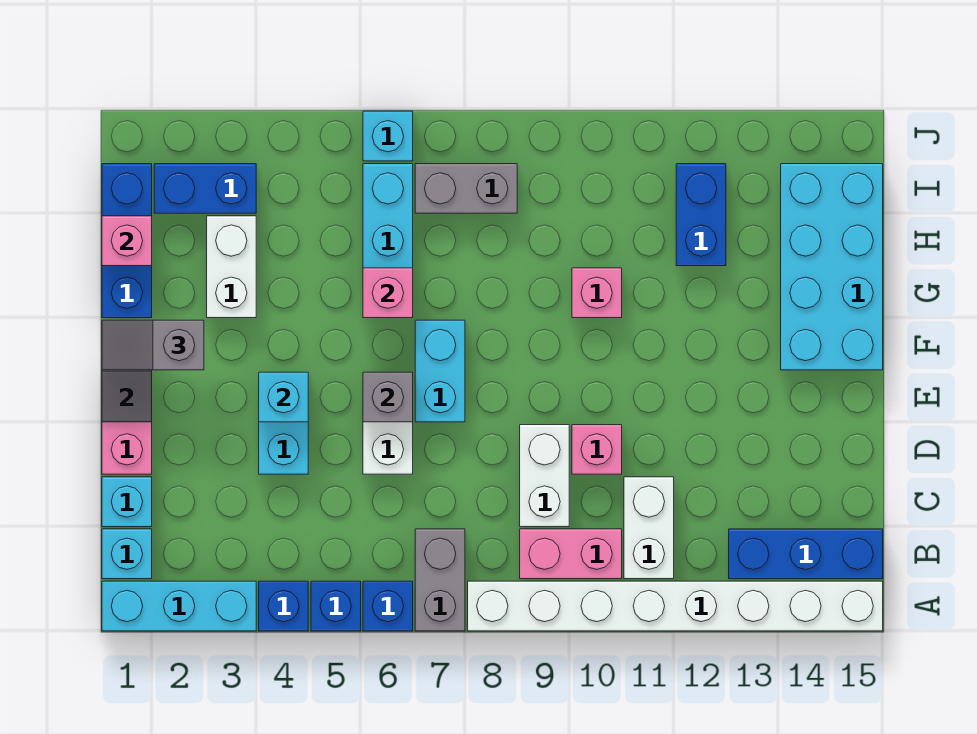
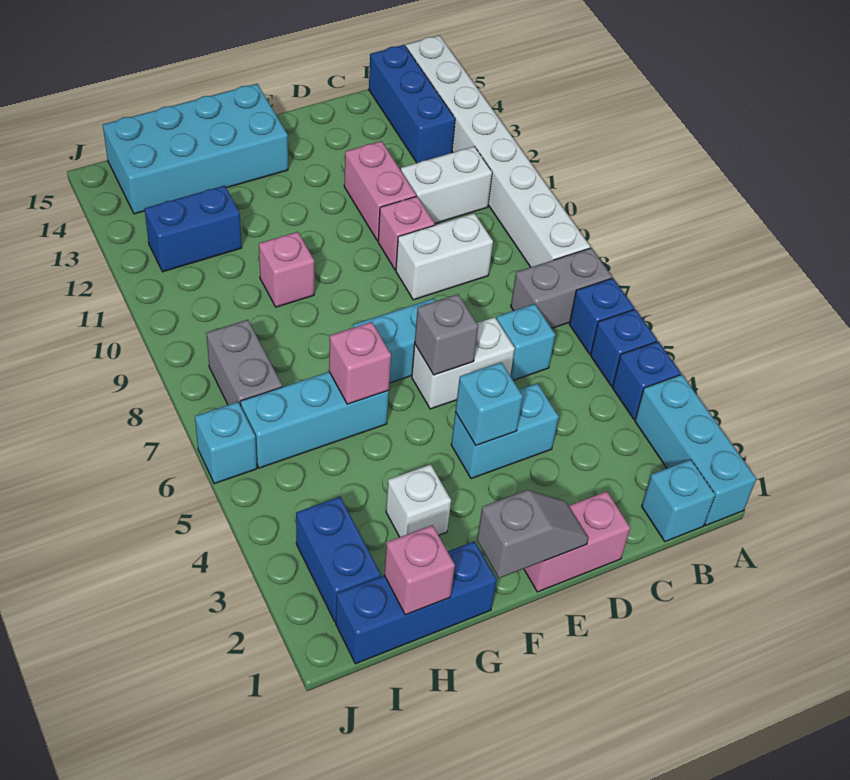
pink 1x2 brick [520,529,622,579] -> pink 1x2 brick moved to [344,141,416,241]
cyan 1x1 brick [102,477,152,527] -> cyan 1x1 brick moved to [497,304,555,380]
grey 1x2 slope [102,320,204,370] -> none
white 1x2 brick [207,216,256,318] -> white 1x1 brick [386,464,451,537]

